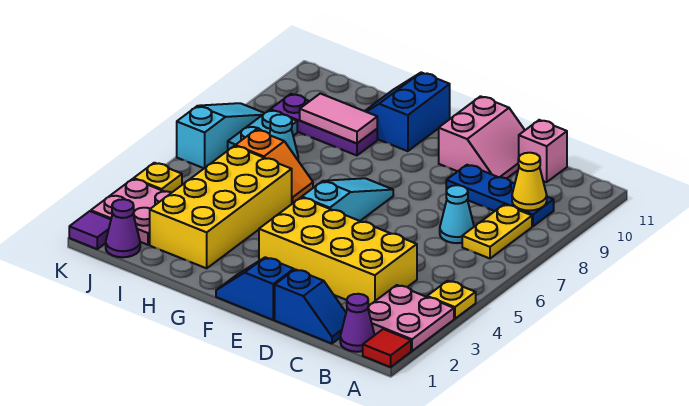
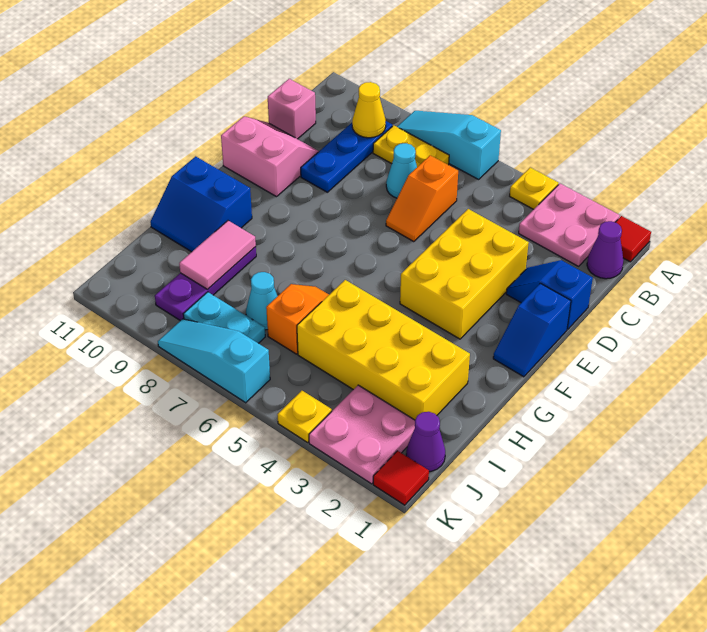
blue 1x2 slope [275,269,346,344] -> blue 1x2 slope turned to [506,260,593,329]
yellow 2x4 brick [259,197,417,306] -> yellow 2x3 brick [400,209,529,339]
none -> orange 1x2 slope [386,155,458,242]
cyan 1x3 slope [302,178,393,221] -> cyan 1x3 slope moved to [397,111,501,179]
purple 1x1 tile [69,211,111,249] -> red 1x1 tile [373,451,429,505]

